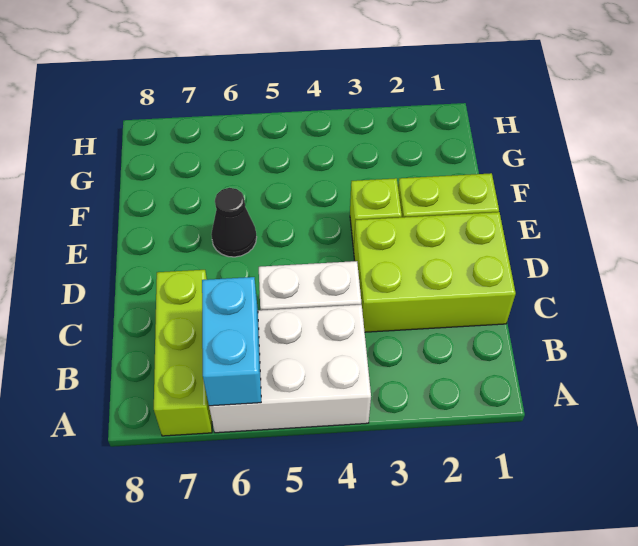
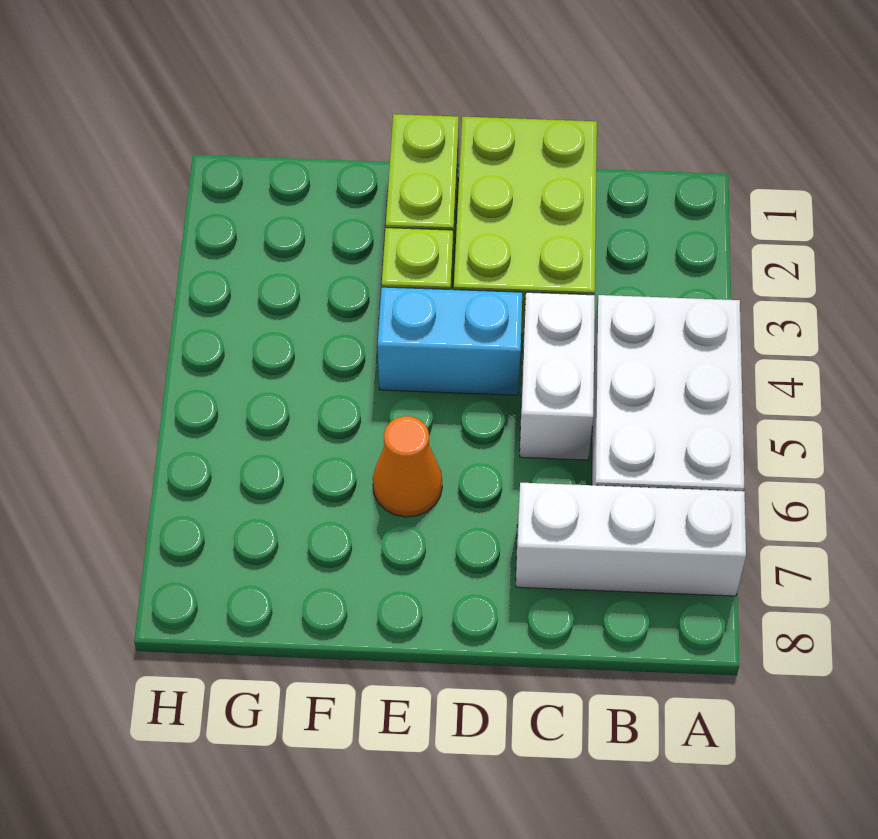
cyan 1x2 brick [202,277,261,406] -> cyan 1x2 brick moved to [377,287,522,395]
lime 1x3 brick [154,270,212,436] -> white 1x3 brick [516,483,746,596]
black 1x1 cone [211,188,257,257] -> orange 1x1 cone [373,416,442,517]

